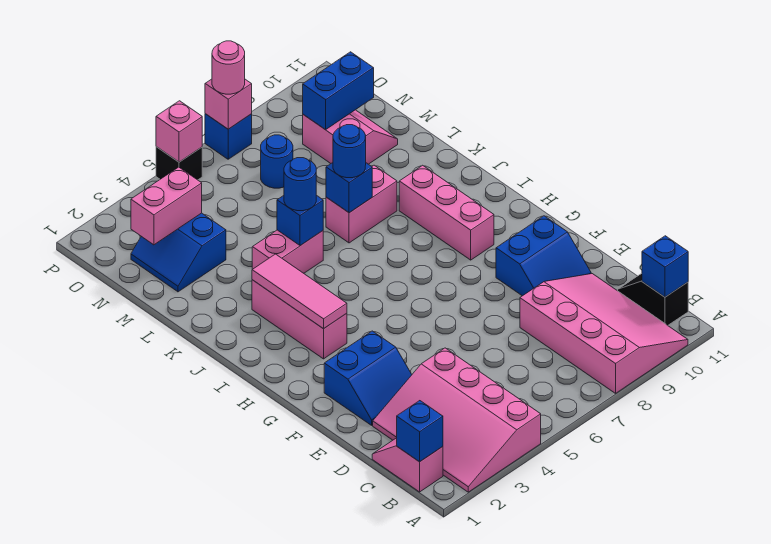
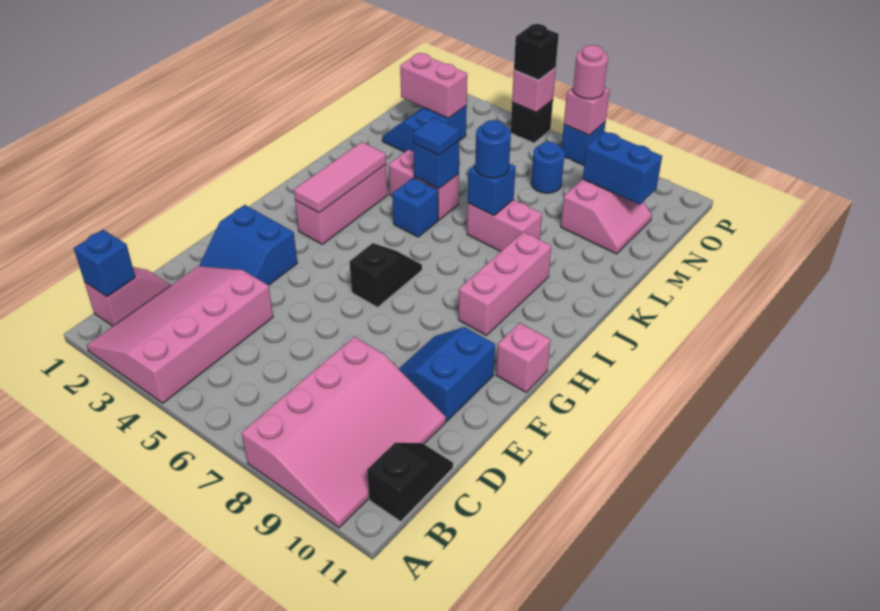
blue 1x1 brick [642,236,688,297] -> blue 1x1 brick moved to [392,178,438,237]
blue 2x2 slope [496,216,591,296] -> blue 2x2 slope turned to [399,327,495,421]
none -> black 1x2 slope [349,243,422,307]
none -> pink 1x1 brick [496,323,550,392]
blue 1x1 round brick [284,158,316,211] -> blue 1x1 tile [413,117,460,155]
none -> black 1x1 brick [514,24,559,80]

